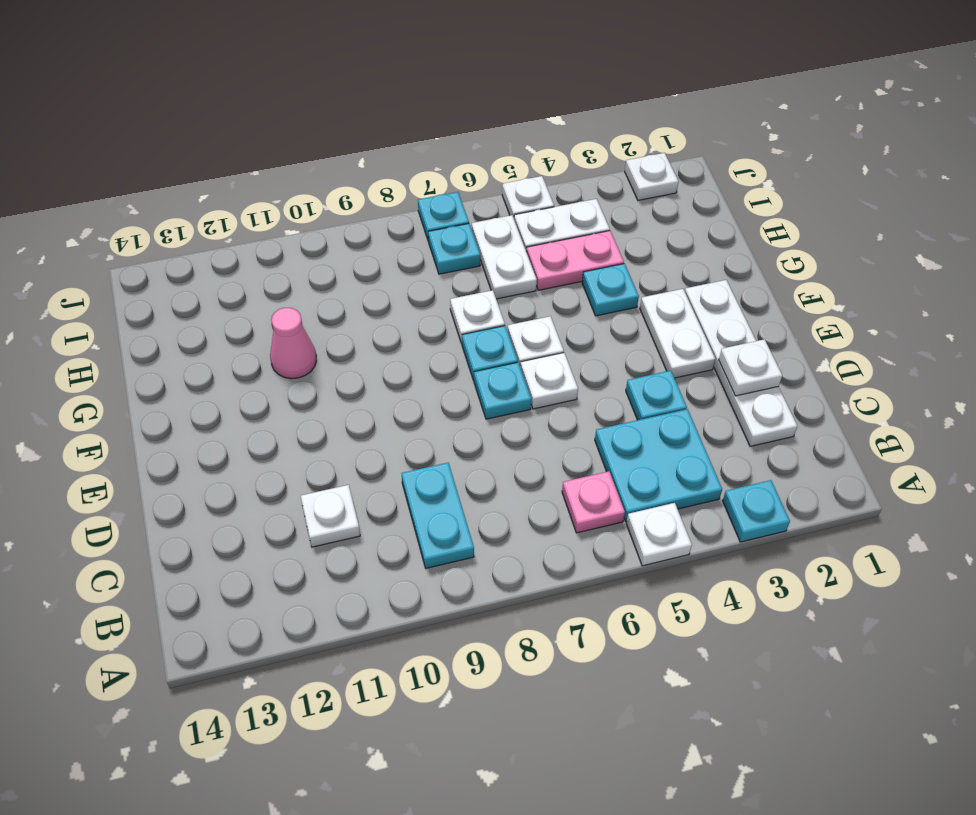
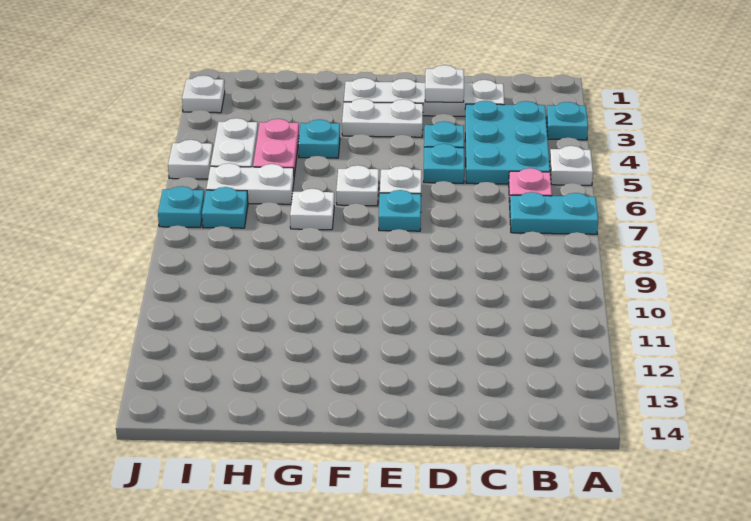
cyan 2x2 plate [595,409,722,521] -> cyan 2x3 plate [465,101,550,184]
cyan 1x2 plate [401,463,474,568] -> cyan 1x2 plate moved to [510,192,598,234]
white 1x1 plate [301,485,360,547] -> none
cyan 1x1 plate [462,326,518,381] -> cyan 1x1 plate moved to [423,144,464,183]
pink 1x1 cone [270,308,317,379] -> none

